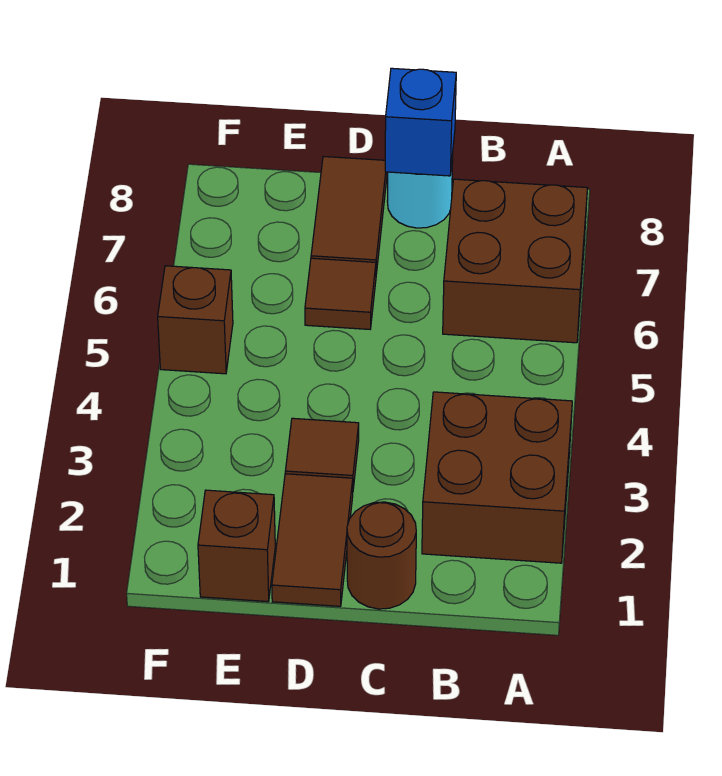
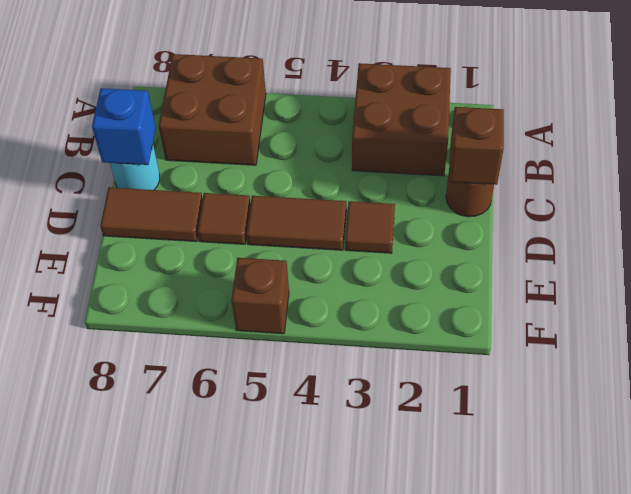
brown 1x2 tile [272,474,353,606] -> brown 1x2 tile moved to [247,196,346,250]
brown 1x1 brick [198,490,275,602] -> brown 1x1 brick moved to [449,107,504,185]

